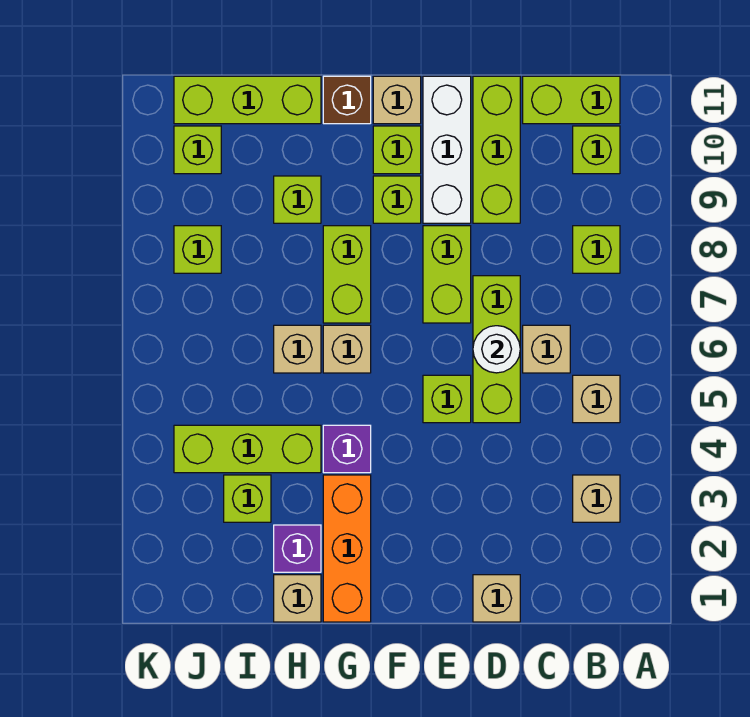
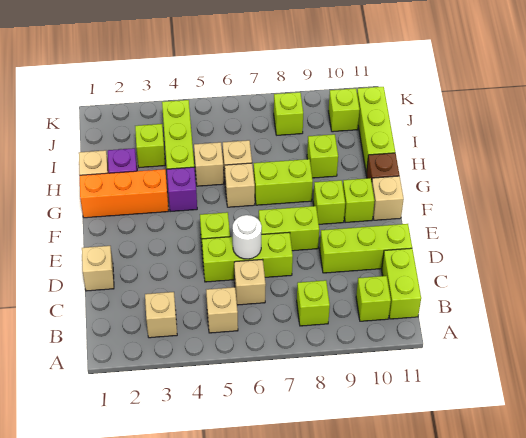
white 1x3 brick [423,76,471,223] -> none
none -> tan 1x1 brick [194,142,224,186]

